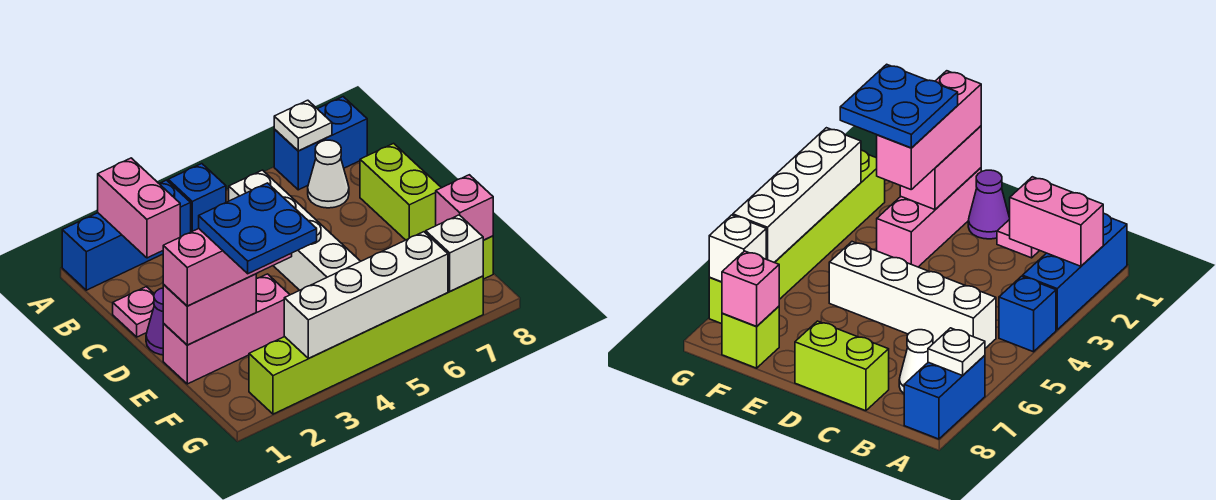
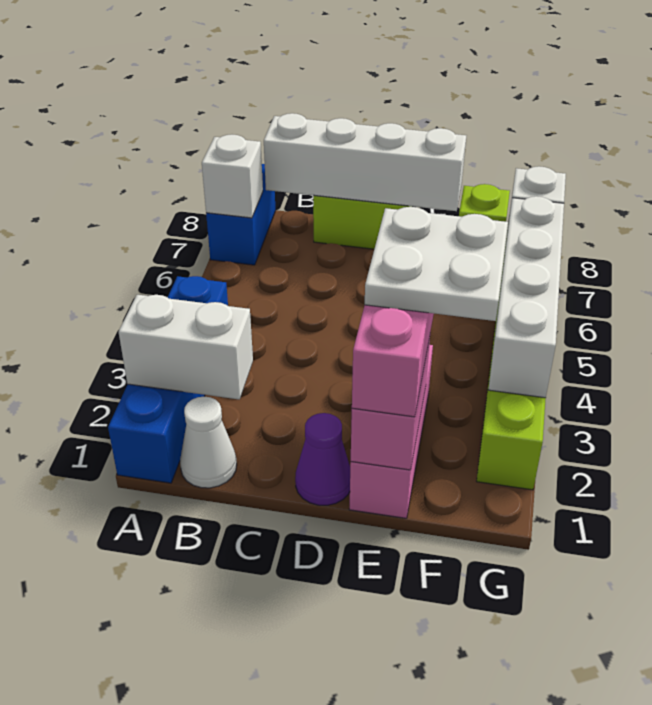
pink 1x2 brick [98,158,180,258] -> white 1x2 brick [119,295,253,399]
white 1x1 plate [274,100,332,151] -> white 1x1 brick [202,135,263,218]
white 1x4 brick [229,170,361,290] -> white 1x4 brick moved to [264,113,466,211]
white 1x1 cone [308,140,349,208] -> white 1x1 cone moved to [180,396,237,488]
pink 1x1 plate [113,287,154,337] -> none
blue 2x2 plate [199,183,317,274] -> white 2x2 plate [365,207,508,321]
pink 1x1 brick [436,175,493,240] -> none

